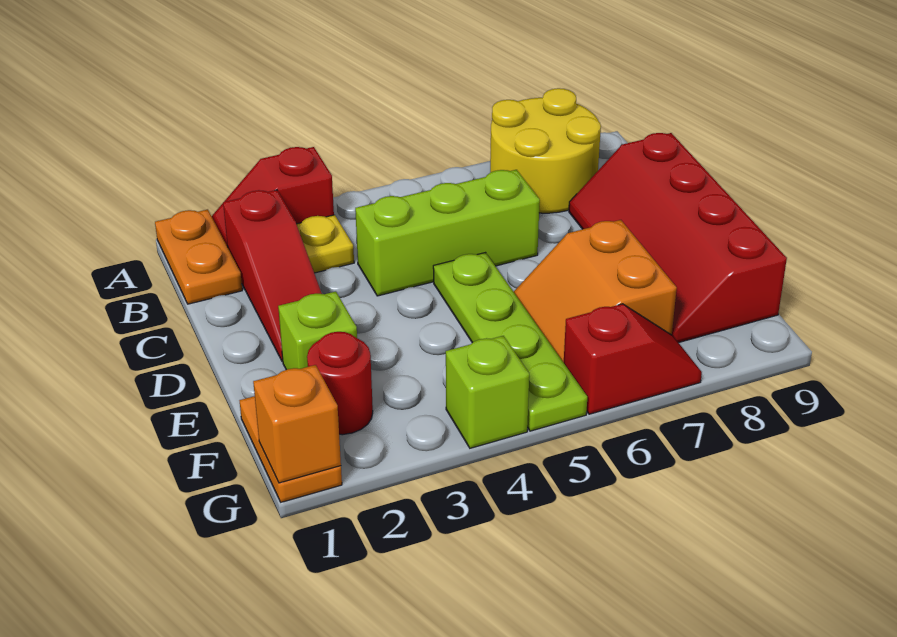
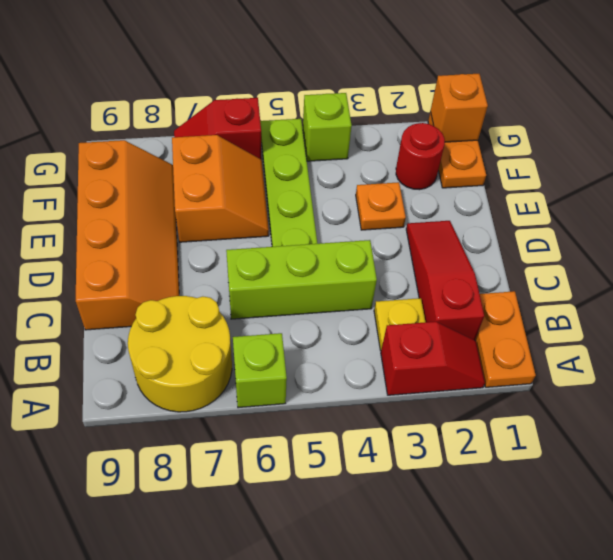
red 2x4 slope [569,133,787,343] -> orange 2x4 slope [76,140,179,330]
lime 1x1 brick [278,291,357,370] -> lime 1x1 brick moved to [233,333,287,408]
none -> orange 1x1 plate [356,182,406,230]

